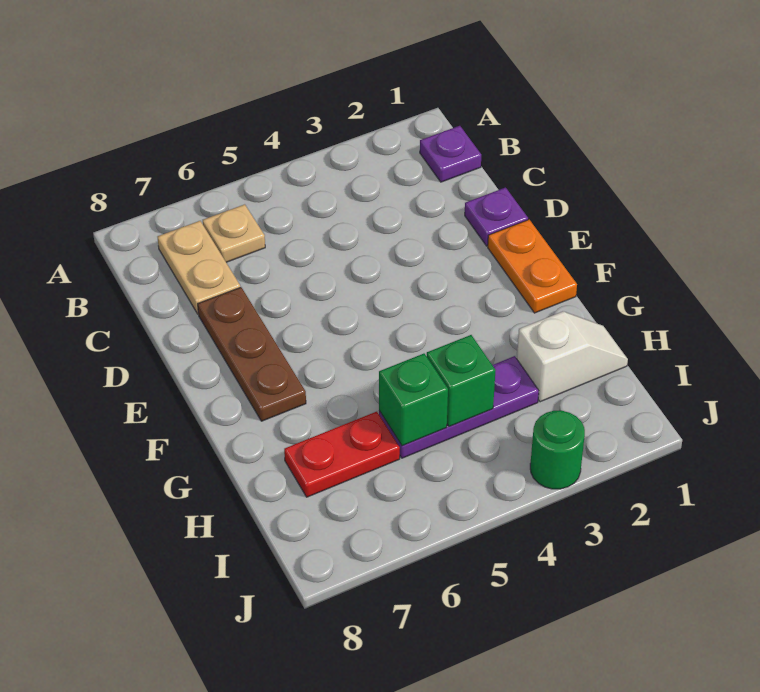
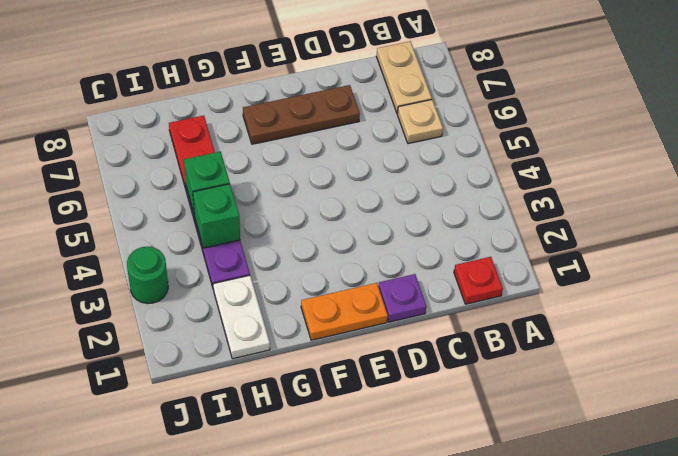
purple 1x1 plate [420,126,481,182] -> red 1x1 plate [454,257,503,304]
tan 1x2 plate [158,221,240,314] -> tan 1x2 plate turned to [376,41,432,113]
white 1x2 slope [517,311,628,402] -> white 1x2 plate [213,275,270,359]

